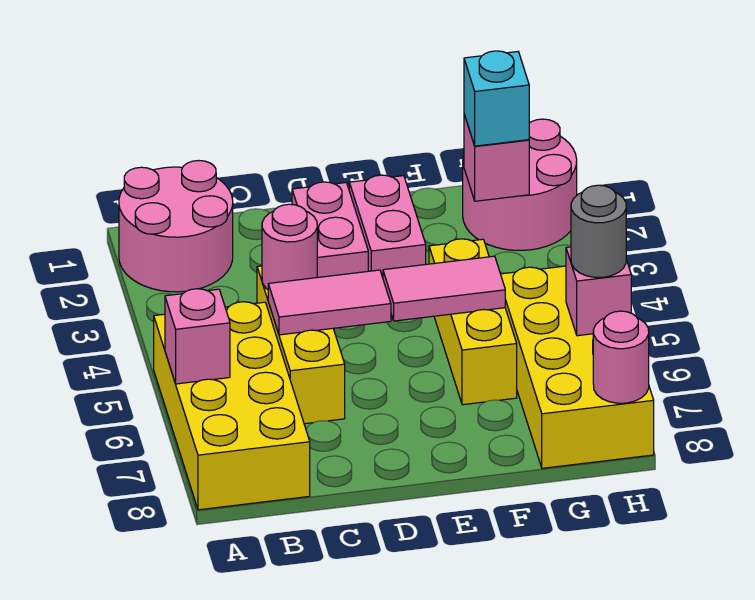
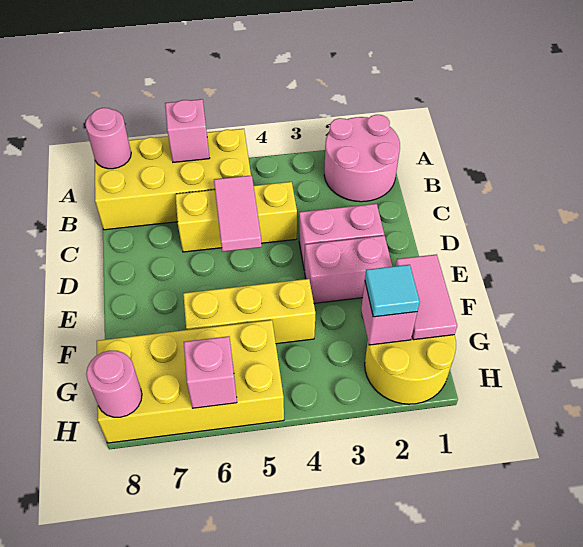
pink 1x1 round brick [262,204,317,289] -> pink 1x1 round brick moved to [85,108,131,169]
pink 1x2 tile [383,256,505,321] -> pink 1x2 tile moved to [396,254,457,340]
pink 2x2 round brick [463,119,577,250] -> yellow 2x2 round brick [365,335,456,404]
cyan 1x1 brick [464,51,529,146] -> cyan 1x1 tile [365,265,420,317]
grey 1x1 round brick [571,185,626,277] -> none

